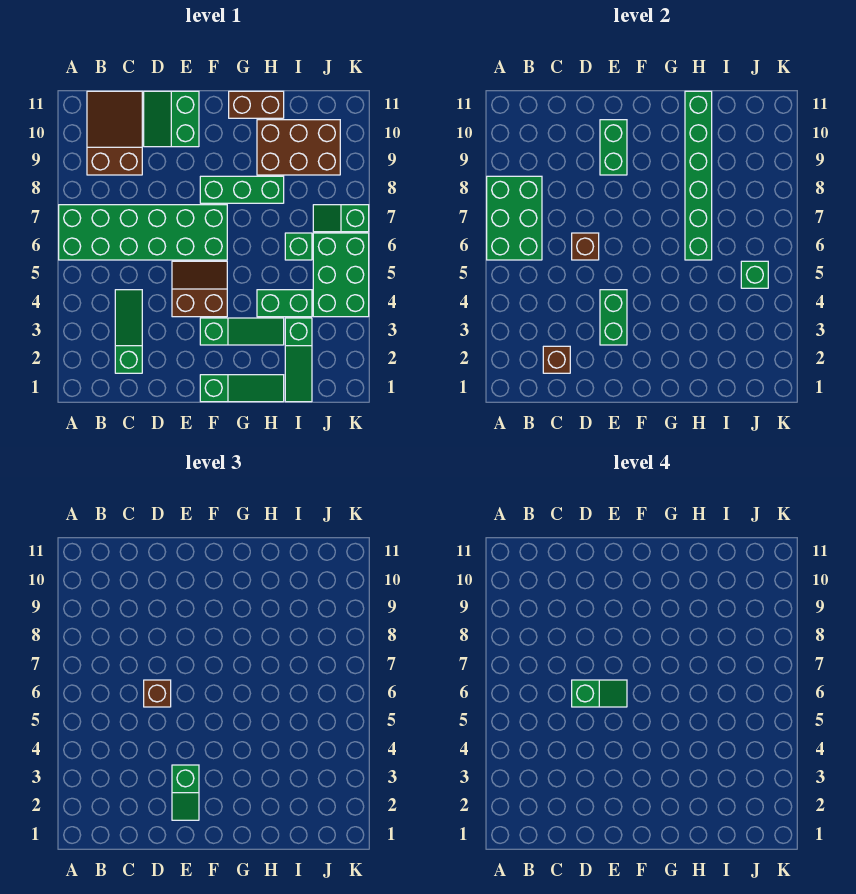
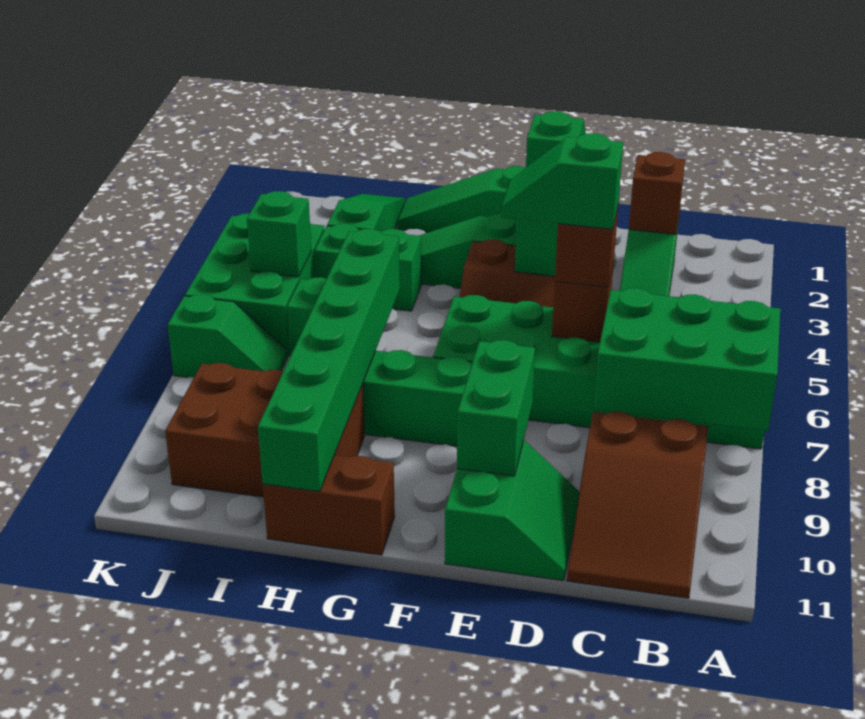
green 2x3 brick [487,176,542,260] -> green 2x3 brick turned to [594,288,780,431]

